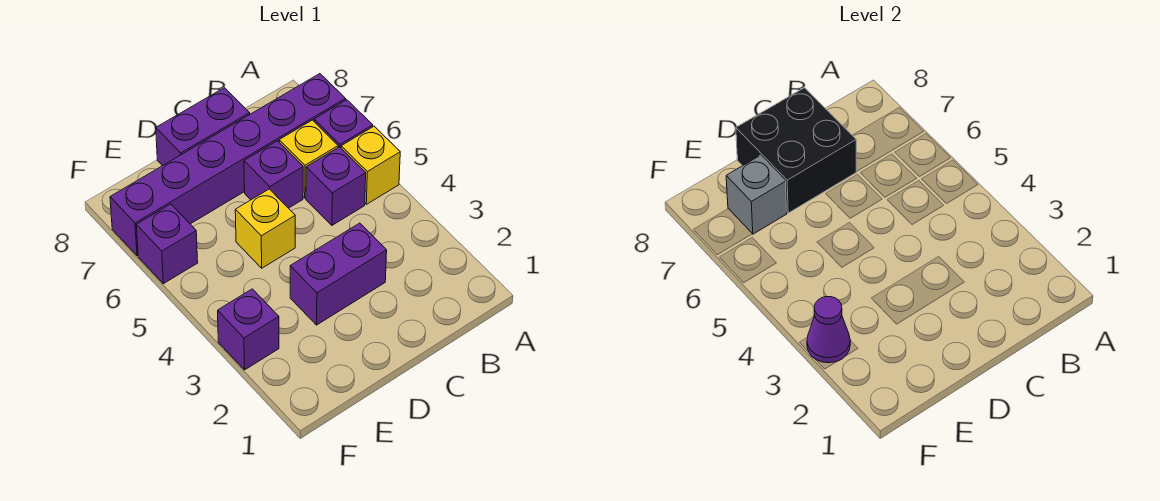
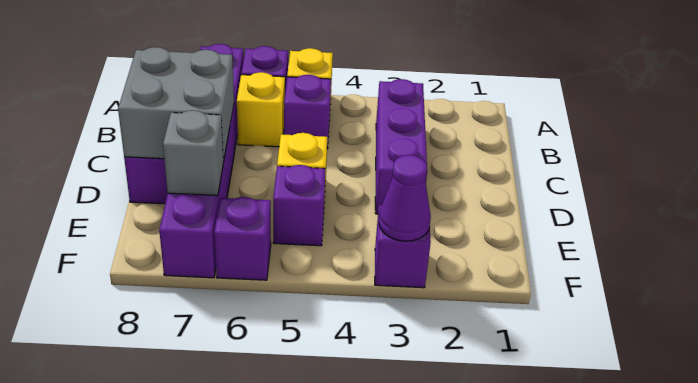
purple 1x2 brick [290,223,387,325] -> purple 1x3 brick [375,79,427,214]
purple 1x1 brick [244,141,303,208] -> purple 1x1 brick moved to [273,165,325,246]
black 2x2 brick [736,88,856,213] -> grey 2x2 brick [118,47,234,161]

